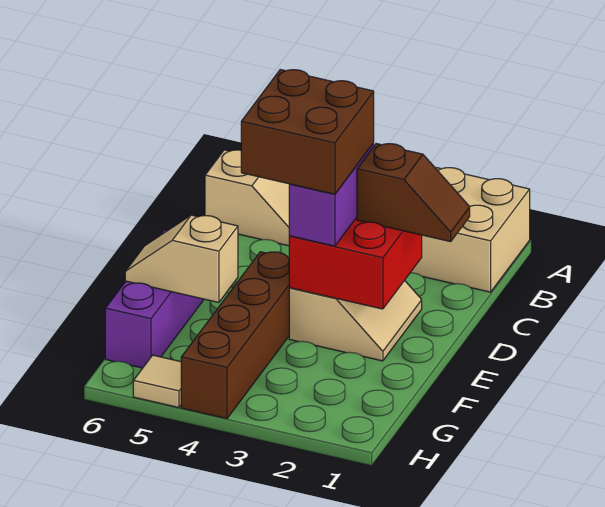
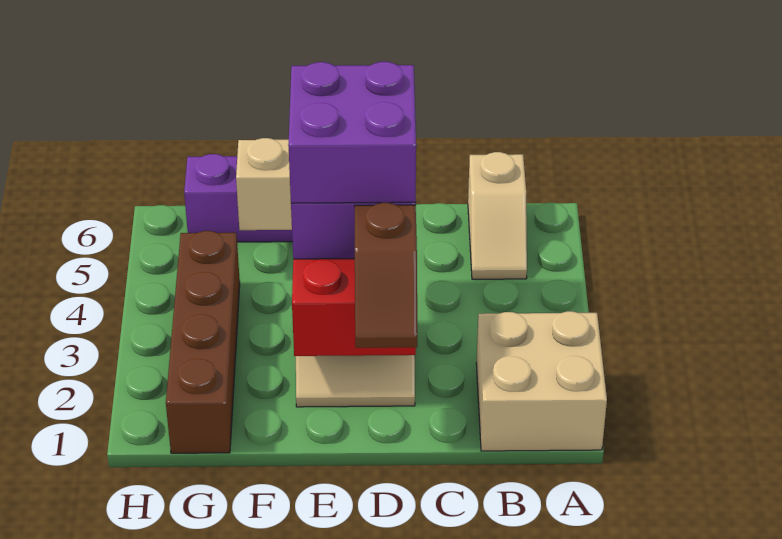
brown 2x2 brick [241,70,374,194] -> purple 2x2 brick [288,62,416,203]
brown 1x4 brick [181,252,289,419] -> brown 1x4 brick turned to [166,231,240,453]
tan 1x1 tile [133,355,181,408] -> none

